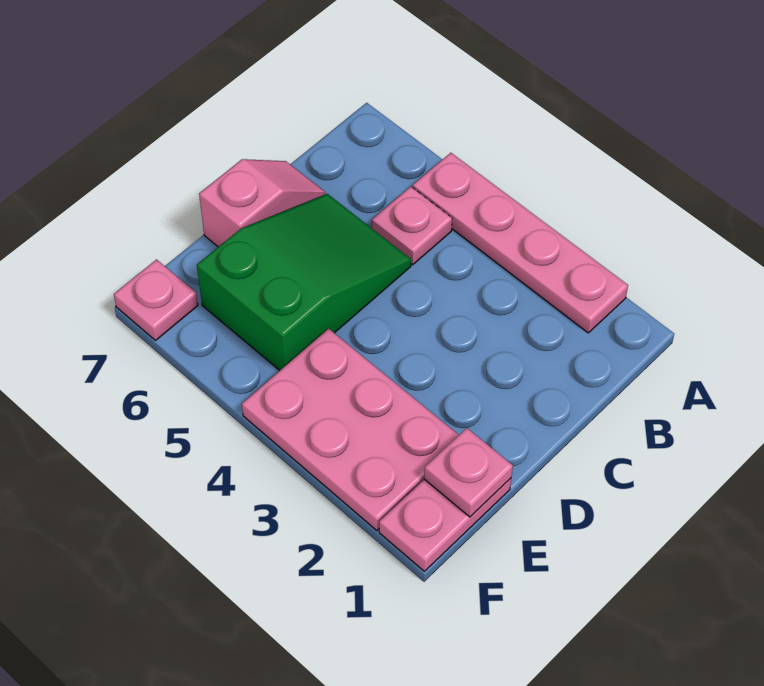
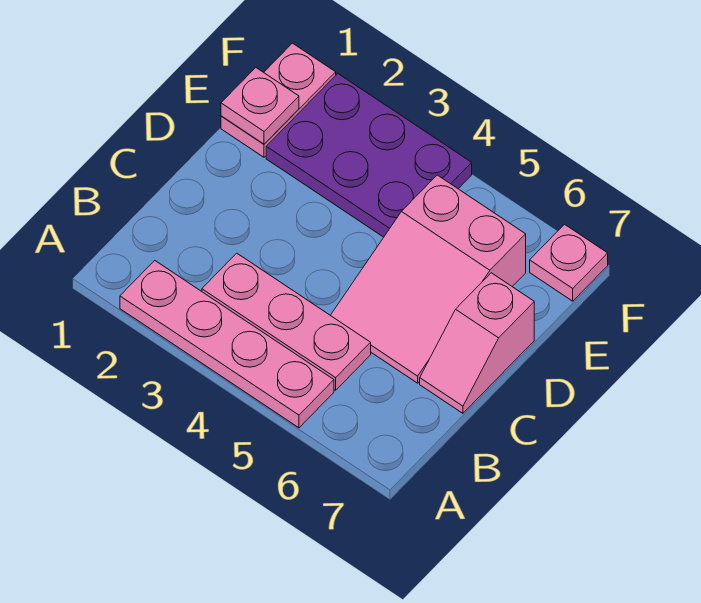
pink 1x1 plate [372,187,452,265] -> pink 1x3 plate [202,253,371,390]
green 2x3 slope [197,194,411,370] -> pink 2x3 slope [331,175,526,383]
pink 2x3 plate [242,329,458,531] -> purple 2x3 plate [266,74,472,237]

